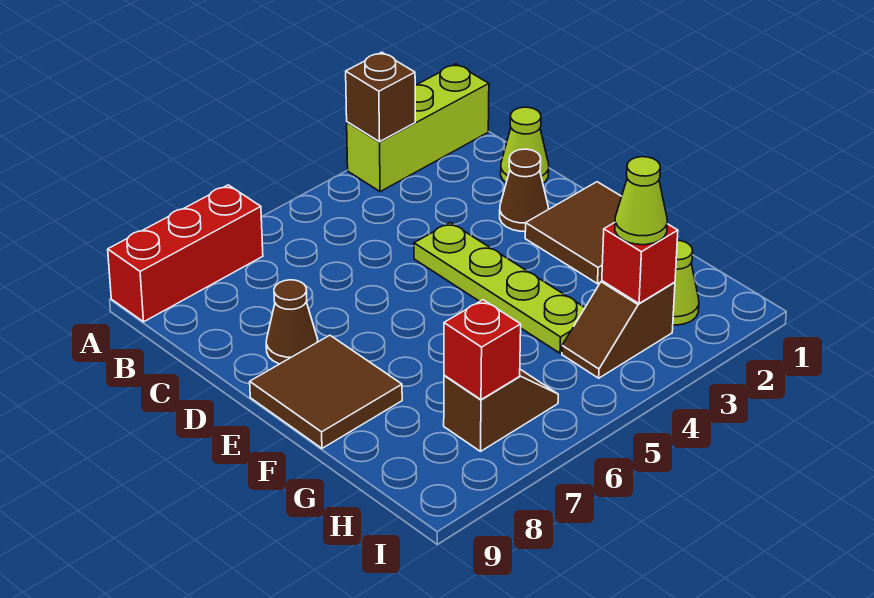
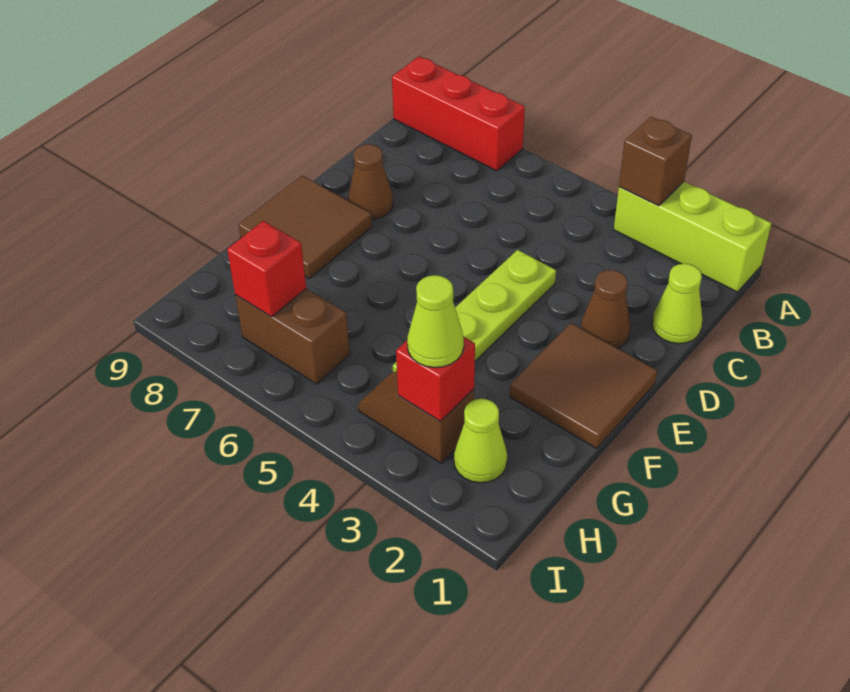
brown 1x2 slope [444,370,558,451] -> brown 1x2 brick [235,289,350,384]

